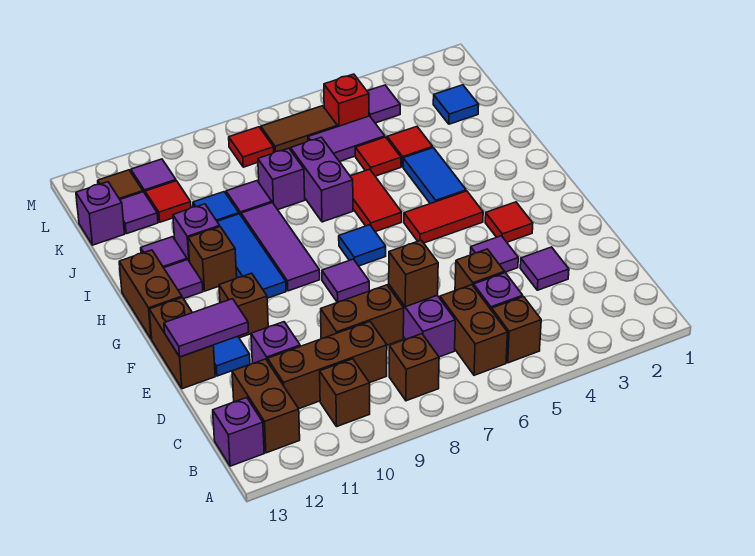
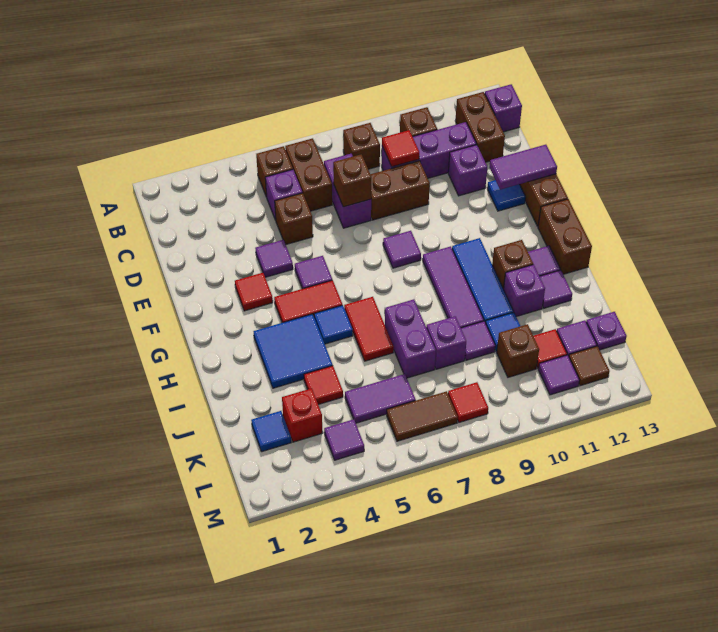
brown 1x3 brick [268,322,387,409] -> purple 1x3 brick [382,122,476,178]
purple 1x1 tile [520,247,569,290] -> purple 1x1 tile moved to [295,256,332,289]
brown 1x1 brick [219,273,268,338] -> brown 1x1 brick moved to [497,324,539,377]
blue 1x1 tile [339,225,386,266] -> blue 1x1 tile moved to [314,305,353,344]
blue 1x2 tile [403,148,466,204] -> blue 2x2 tile [253,314,333,388]
red 1x1 tile [355,137,401,176] -> red 1x1 tile moved to [382,130,419,167]
purple 1x1 brick [76,182,125,245] -> purple 1x1 plate [586,312,627,350]
red 1x1 brick [324,74,369,127] -> red 1x1 brick moved to [282,388,323,442]

